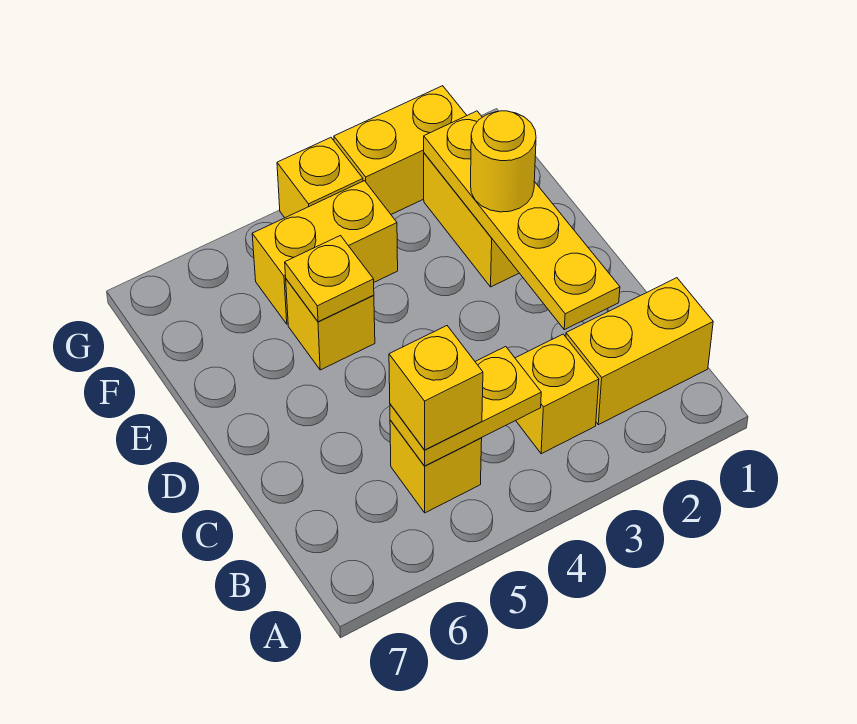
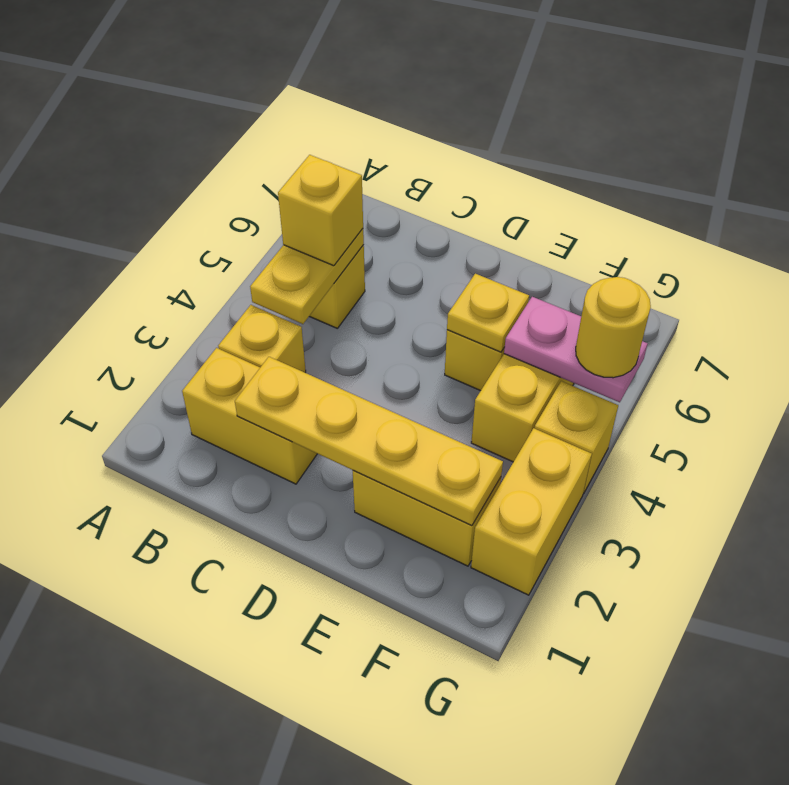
yellow 1x2 brick [566,278,713,425] -> yellow 1x2 brick turned to [182,348,317,484]
yellow 1x1 round brick [471,111,536,212] -> yellow 1x1 round brick moved to [576,277,651,378]
none -> pink 1x2 plate [504,297,648,402]

